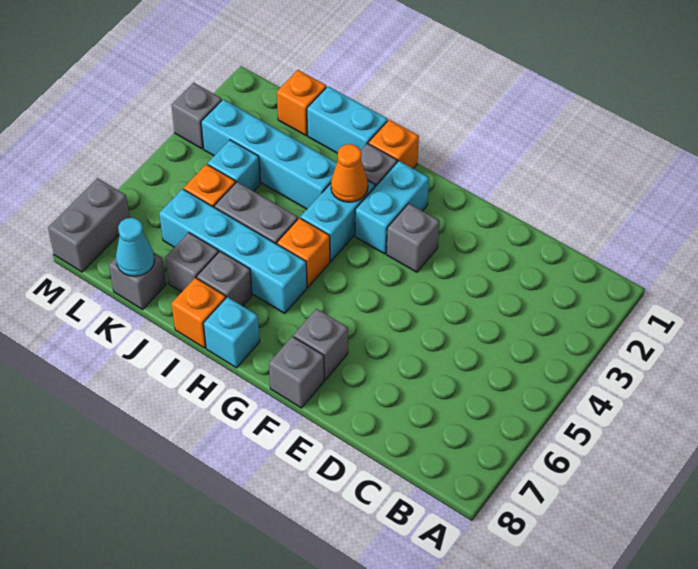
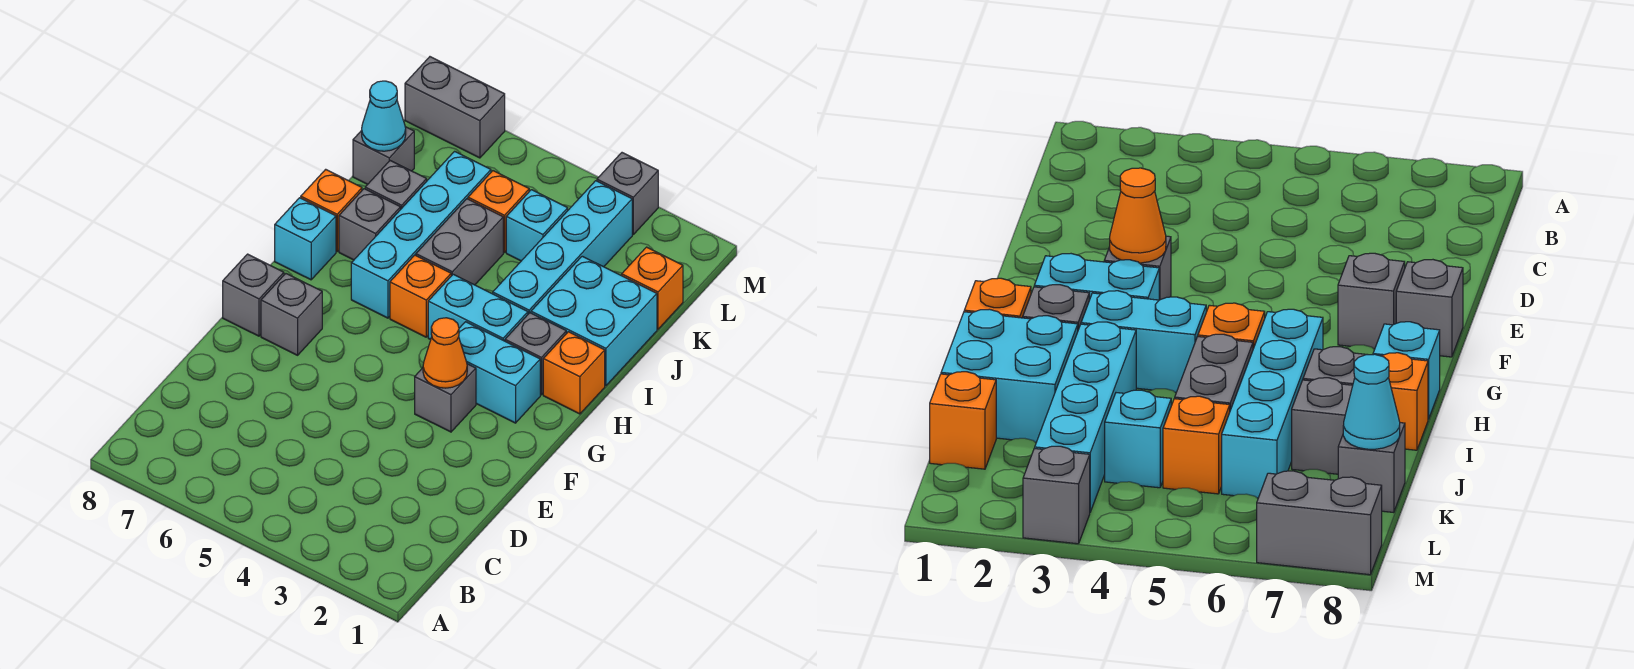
orange 1x1 cone [331,144,368,202] -> orange 1x1 cone moved to [423,318,467,388]
cyan 1x2 brick [307,86,388,153] -> cyan 2x2 brick [531,256,657,386]

